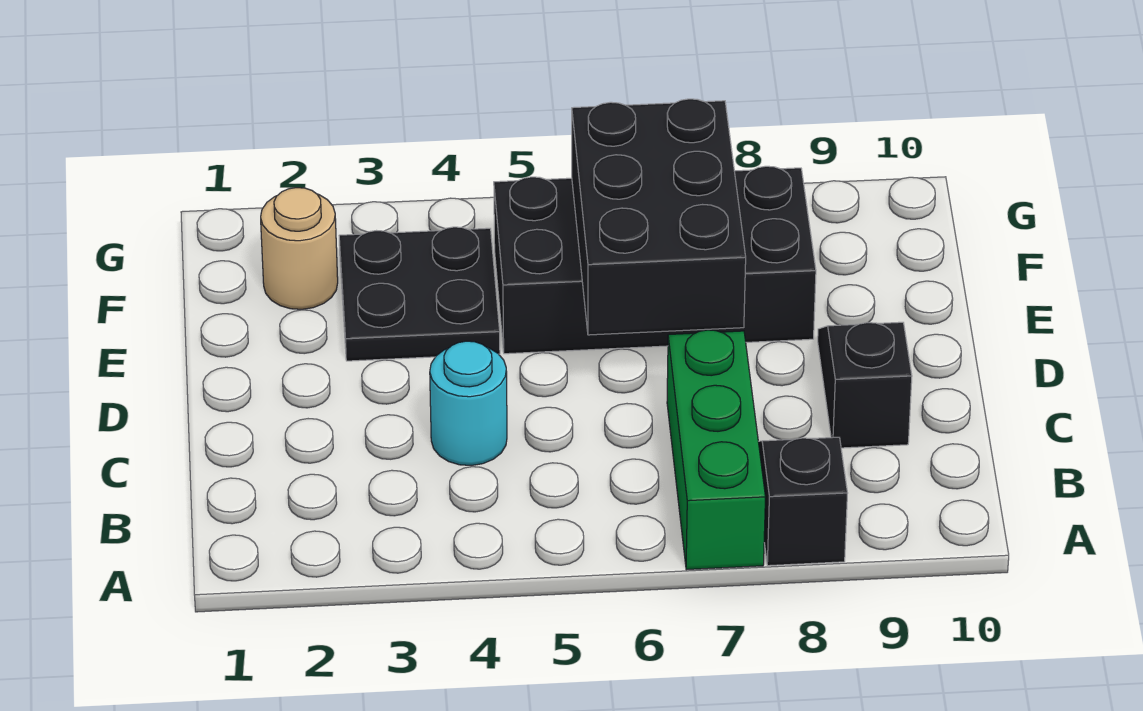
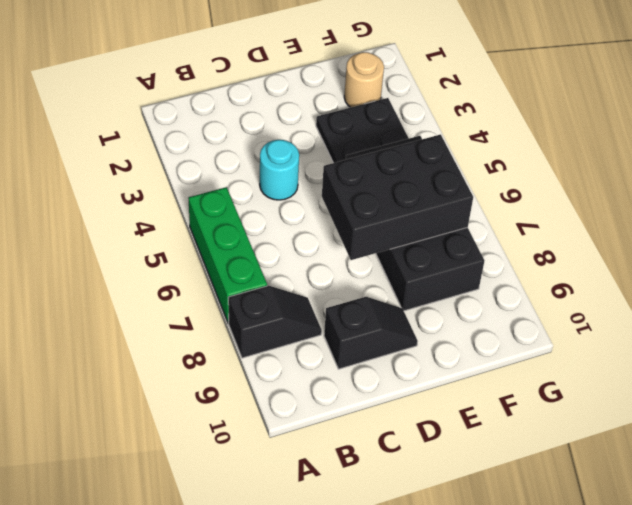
green 1x3 brick [667,330,765,570] -> green 1x3 brick turned to [188,187,267,324]

